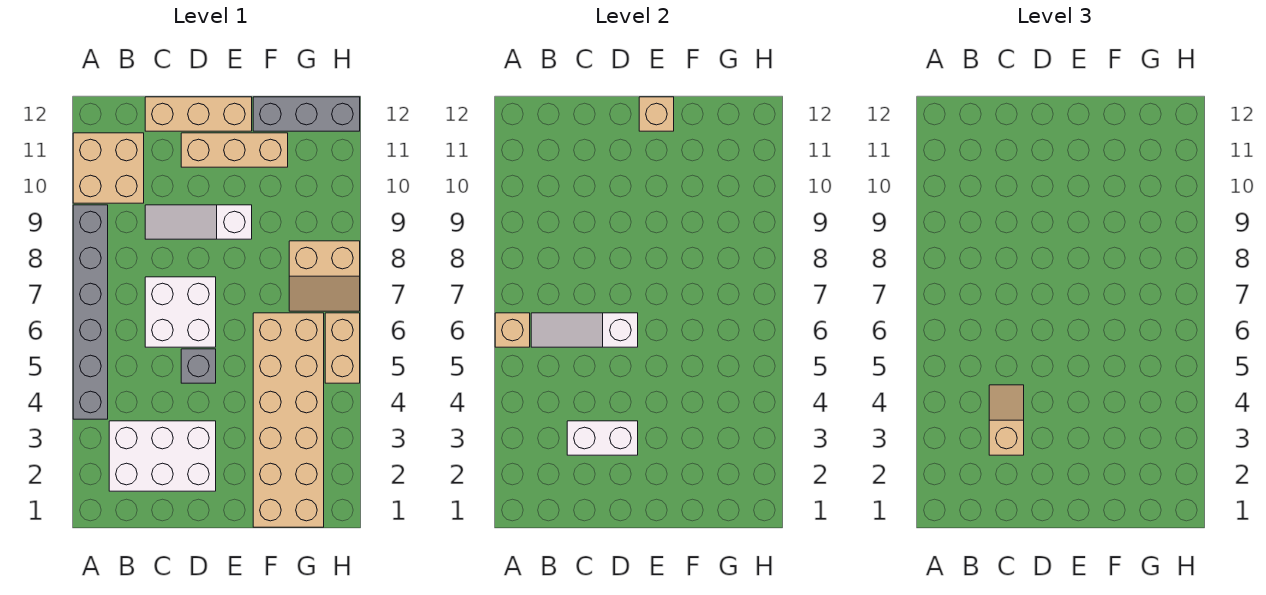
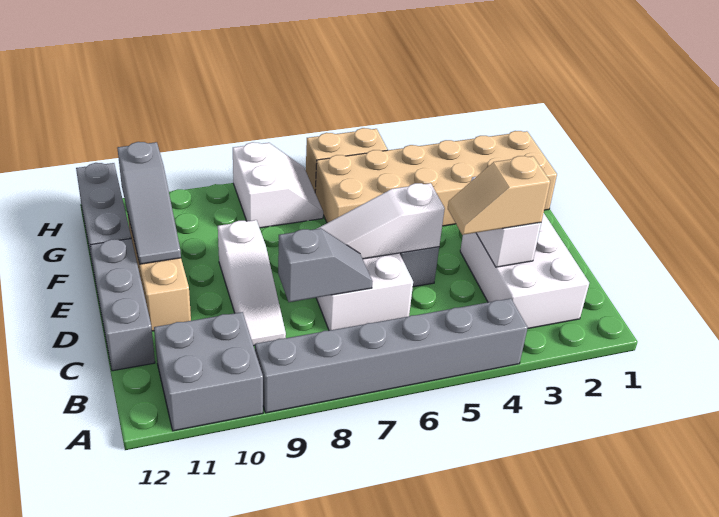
tan 1x1 brick [495,313,530,347] -> none
tan 2x2 brick [73,133,144,203] -> grey 2x2 brick [154,312,263,431]
white 1x3 slope [531,313,638,347] -> white 1x3 slope turned to [317,183,445,259]
none -> grey 1x2 slope [278,228,373,302]
tan 1x3 brick [145,97,252,131] -> grey 1x3 brick [90,239,155,371]
none -> grey 1x3 slope [118,142,181,264]
tan 1x1 brick [639,97,674,131] -> none
tan 2x2 slope [289,241,360,311] -> white 2x2 slope [233,142,323,228]

